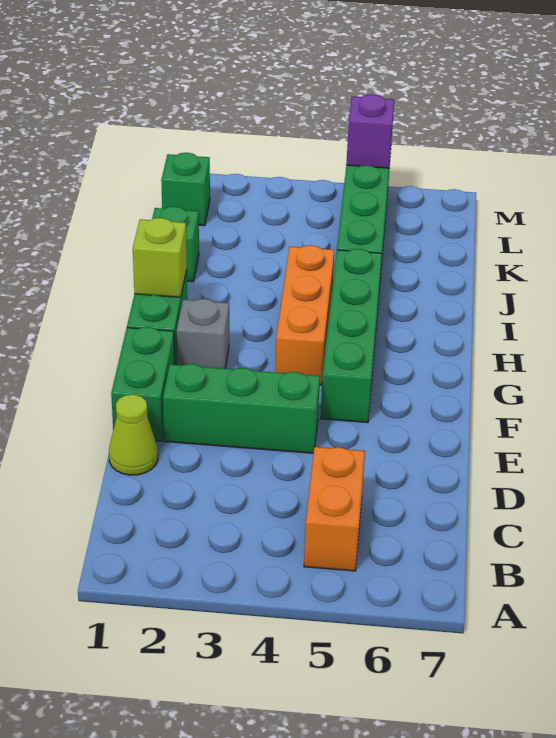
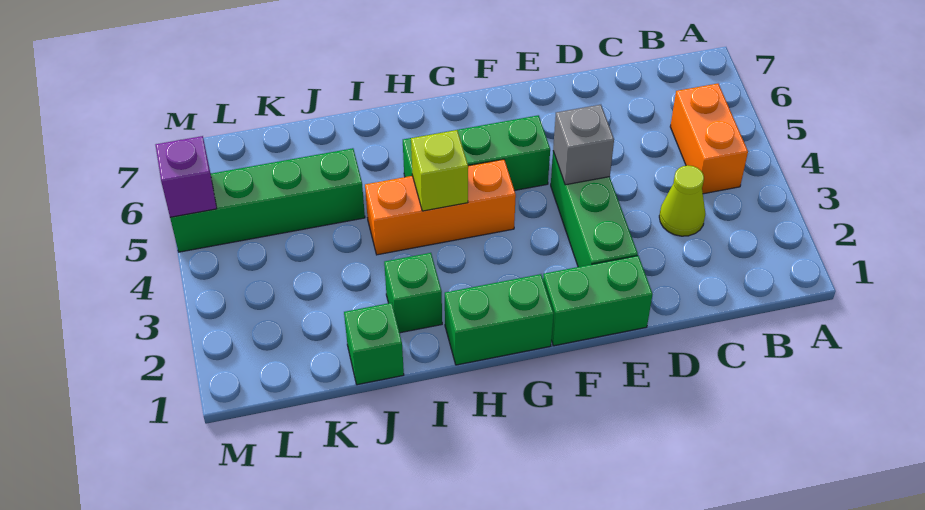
orange 1x2 brick [304,447,365,571] -> orange 1x2 brick turned to [670,84,748,194]
lime 1x1 cone [109,394,158,475] -> lime 1x1 cone moved to [659,165,706,236]
green 1x4 brick [320,249,382,423] -> green 1x3 brick [403,115,550,190]
grey 1x1 brick [177,299,229,369] -> grey 1x1 brick moved to [553,105,614,185]
lime 1x1 brick [133,218,187,297] -> lime 1x1 brick moved to [411,130,468,211]
green 1x1 brick [161,153,210,226] -> green 1x1 brick moved to [384,253,442,333]

